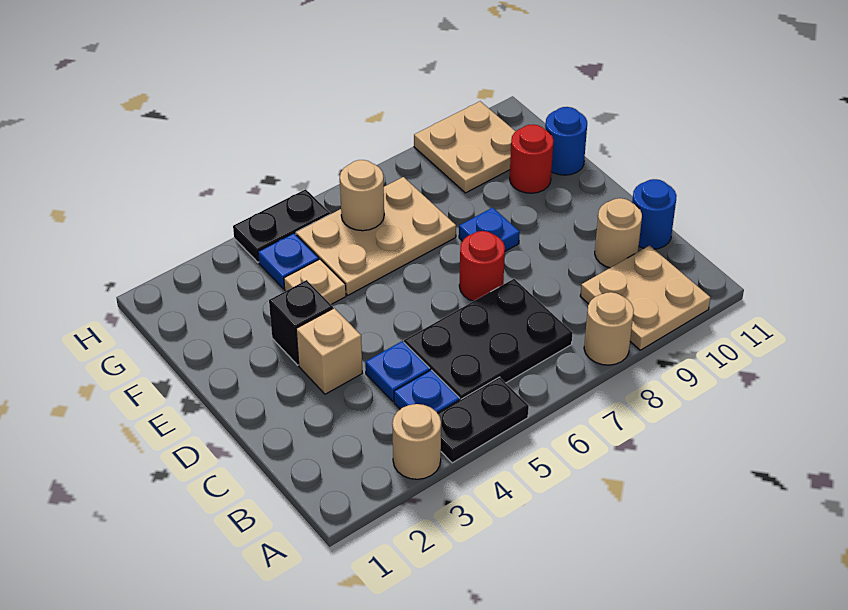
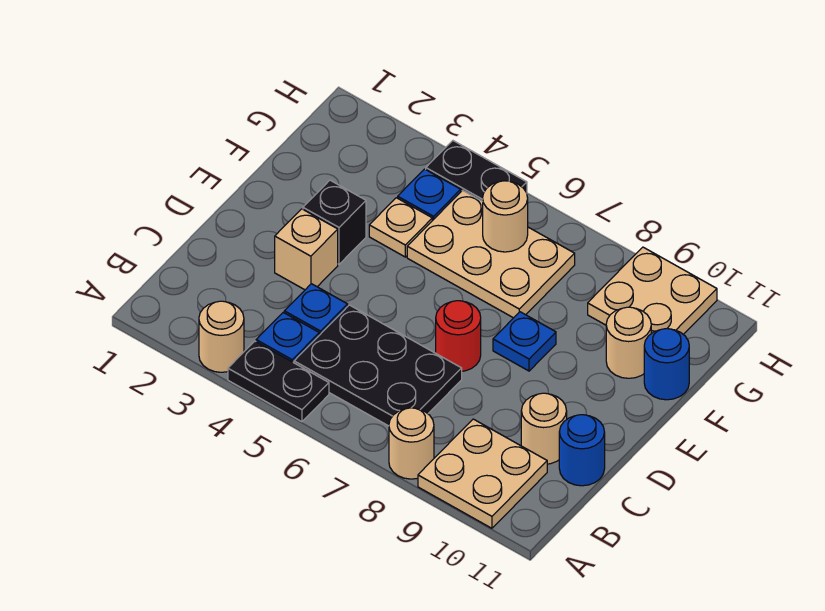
red 1x1 round brick [510,125,554,193] -> tan 1x1 round brick [606,307,651,378]

